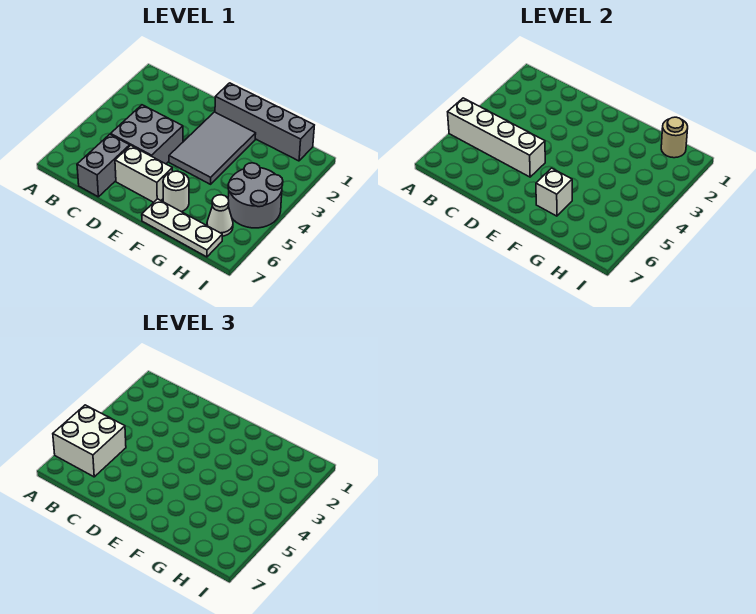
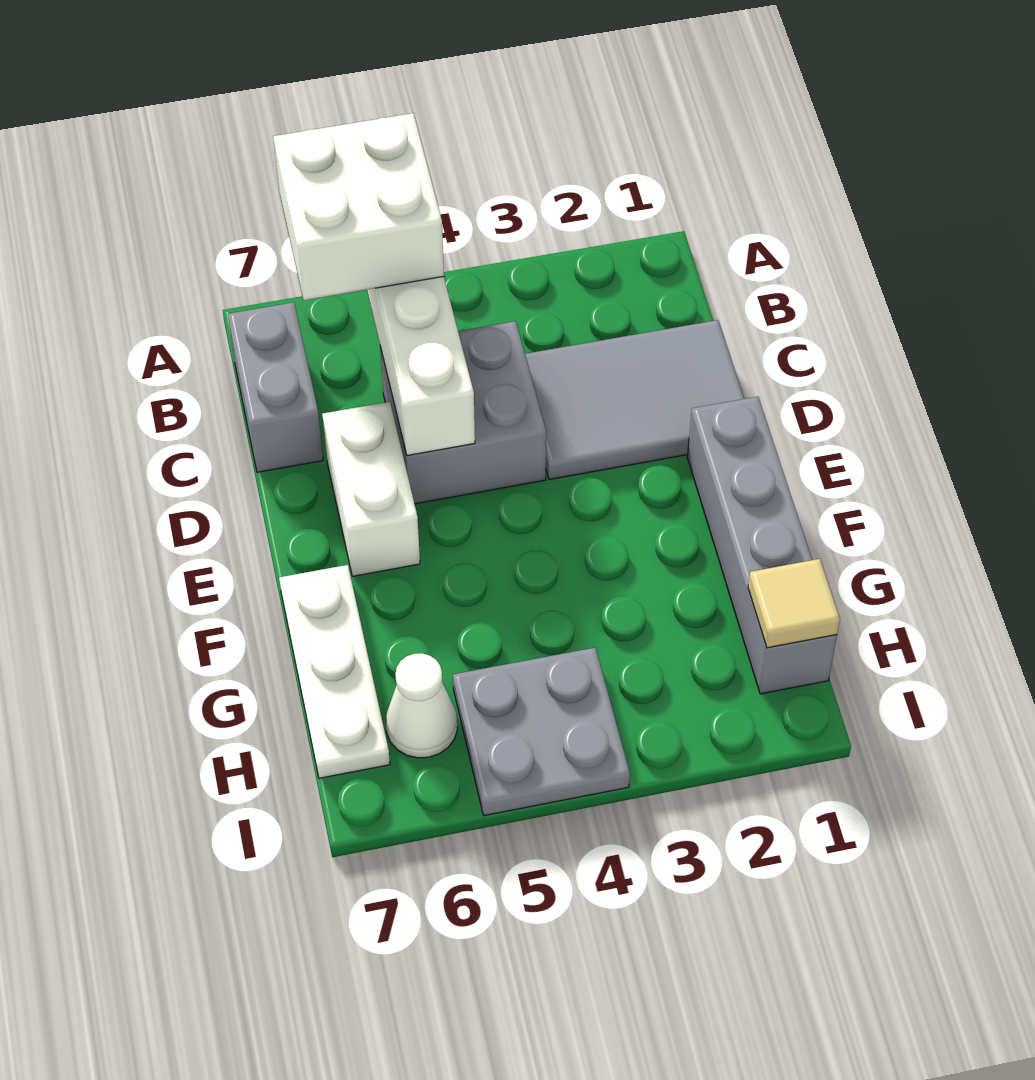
grey 1x2 brick [77,134,130,197] -> grey 1x2 brick turned to [228,302,323,472]
grey 2x3 tile [169,112,256,184] -> grey 2x3 tile moved to [525,320,744,480]
white 1x1 round brick [163,171,189,212] -> none
white 1x1 brick [536,168,572,216] -> none
tan 1x1 round brick [661,117,688,158] -> tan 1x1 tile [748,559,840,648]
grey 2x2 round brick [228,163,283,228] -> grey 2x2 plate [453,648,630,816]

